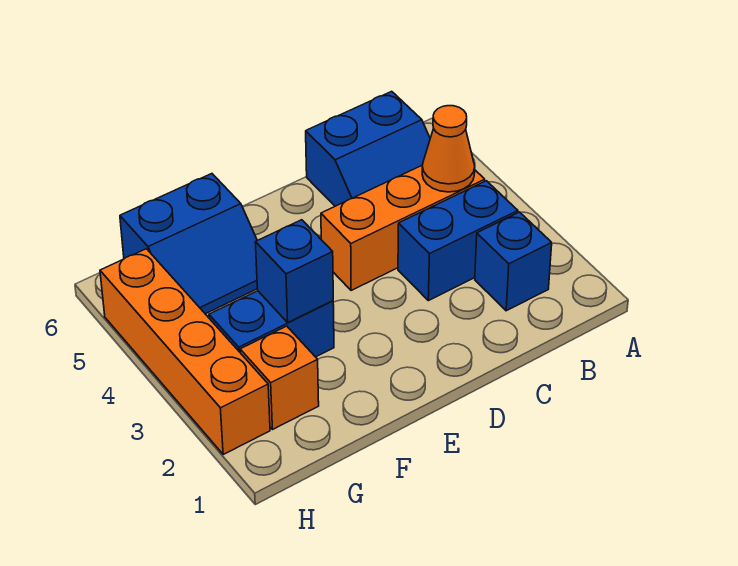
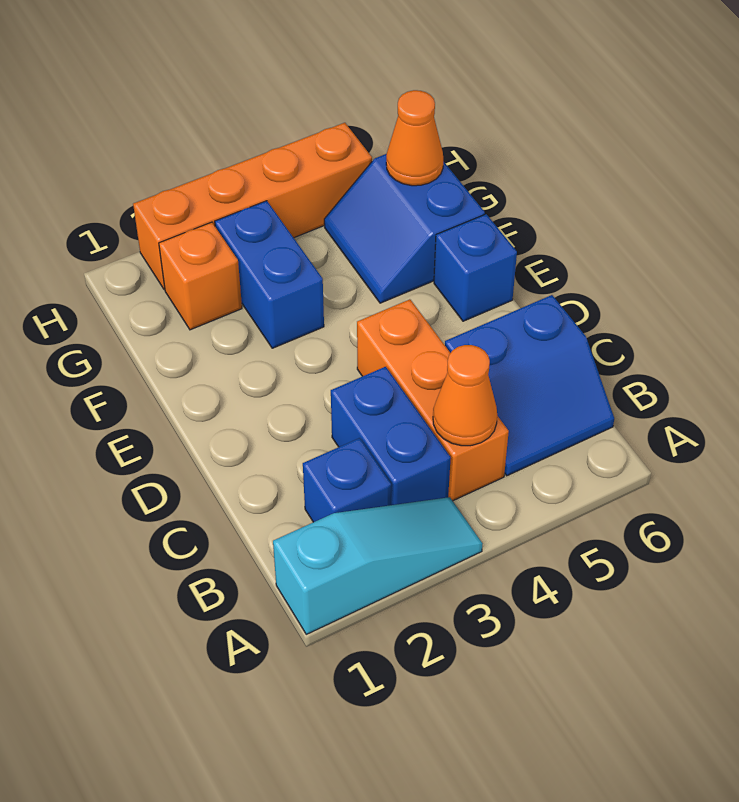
none -> cyan 1x3 slope [273,497,483,634]
blue 2x2 slope [306,91,430,206] -> blue 2x2 slope turned to [445,295,614,476]
blue 1x1 brick [255,220,333,323] -> blue 1x1 brick moved to [434,214,517,321]
none -> orange 1x1 cone [386,90,443,186]

